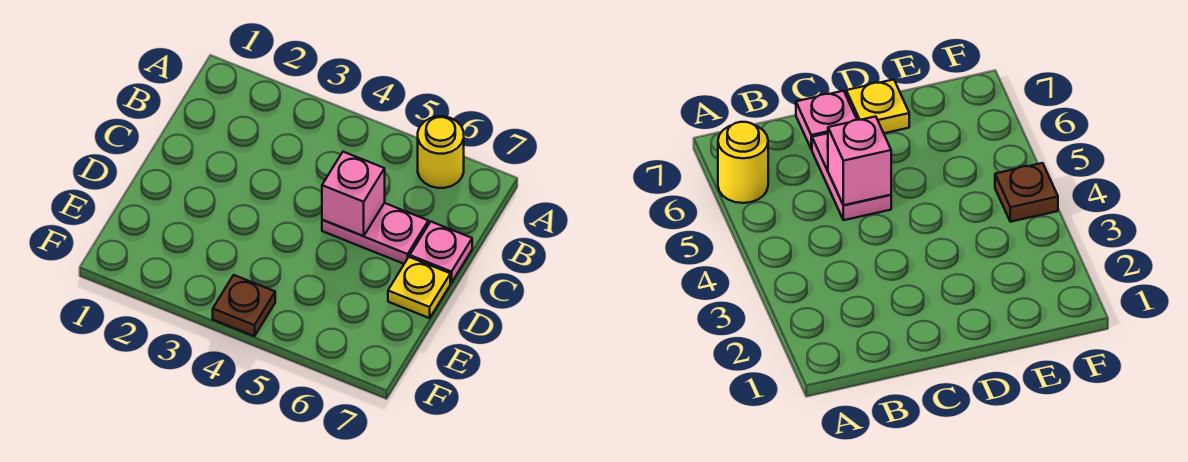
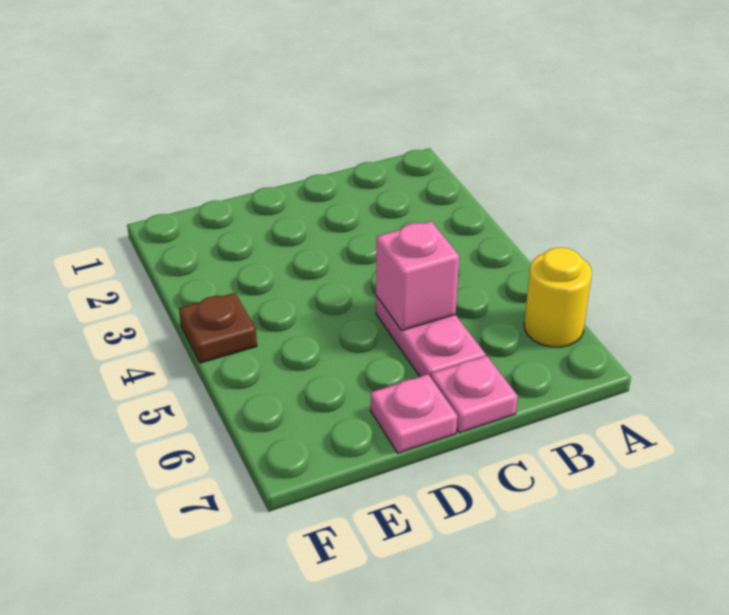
yellow 1x1 plate [388,257,450,318] -> pink 1x1 plate [371,375,457,453]

